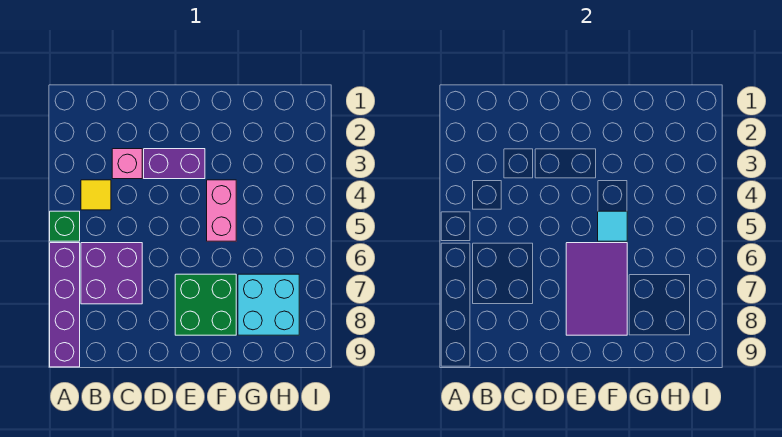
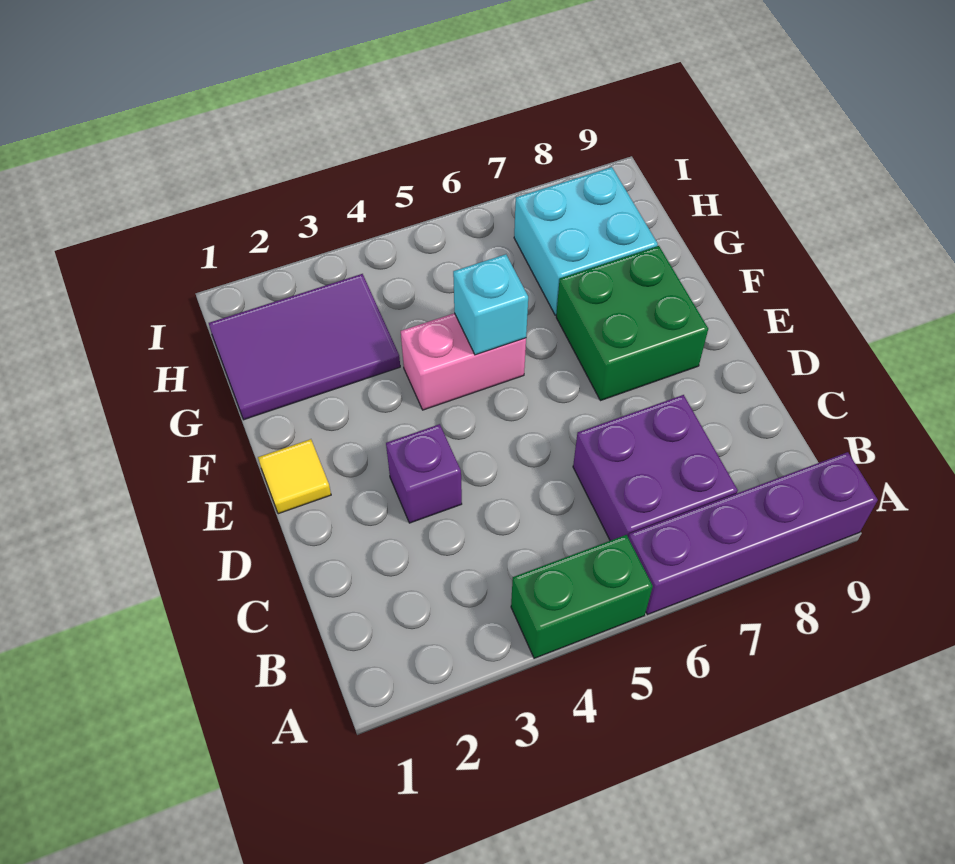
green 1x1 brick [50,211,80,241] -> green 1x2 brick [511,535,653,658]
yellow 1x1 tile [81,180,111,210] -> yellow 1x1 tile moved to [258,439,331,514]
pink 1x1 brick [112,149,142,179] -> none
purple 1x2 brick [144,149,205,179] -> purple 1x1 brick [386,424,462,523]
purple 2x3 tile [566,243,627,335] -> purple 2x3 tile moved to [209,274,400,420]
cyan 1x1 tile [598,211,627,241] -> cyan 1x1 brick [453,254,528,355]

